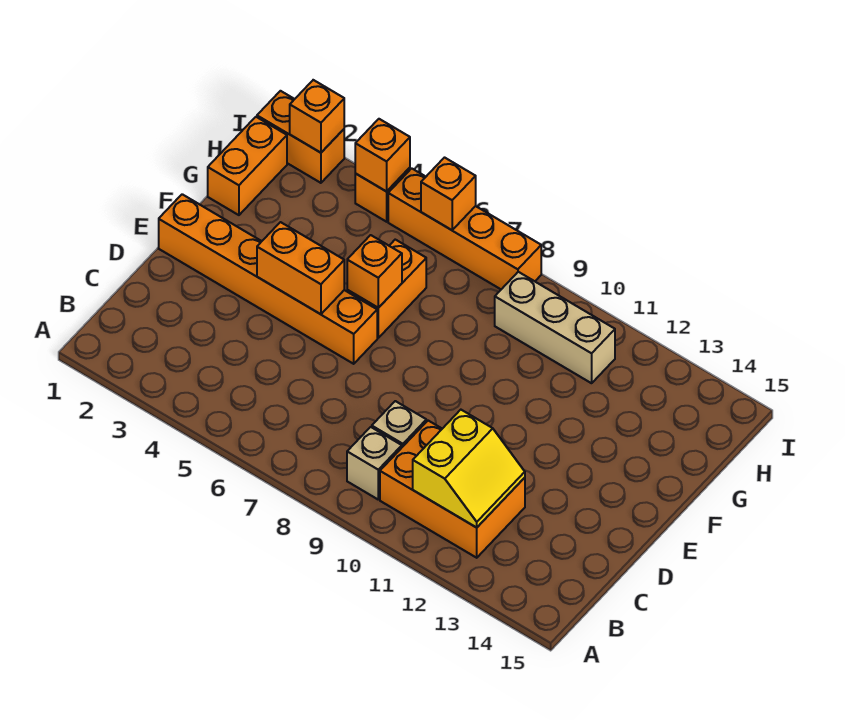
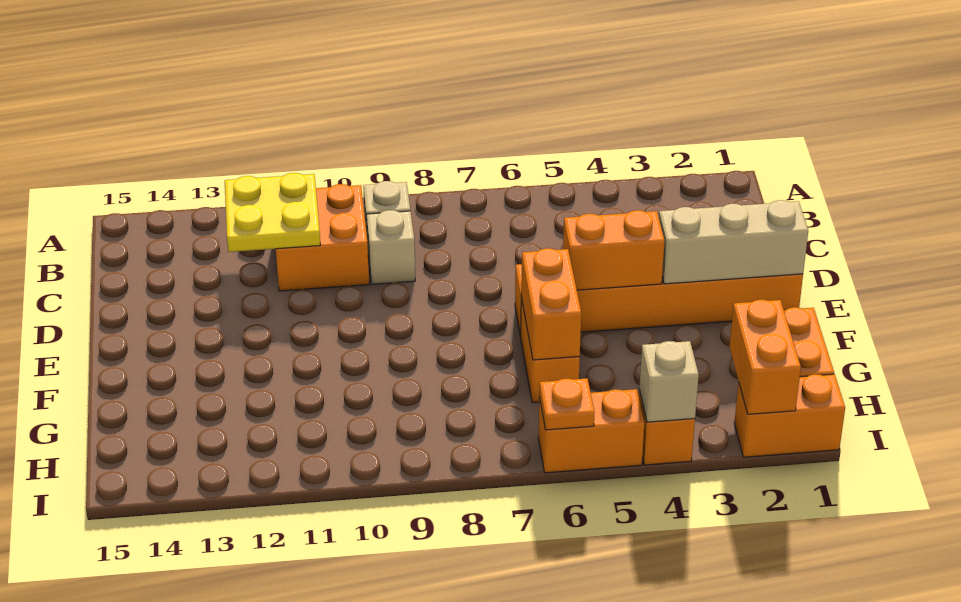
orange 2x3 brick [380,421,525,558] -> orange 2x2 brick [276,184,369,291]
yellow 2x2 slope [413,410,525,528] -> yellow 2x2 plate [225,173,320,252]
orange 1x1 brick [347,235,402,308] -> orange 1x2 brick [521,248,581,360]
tan 1x3 brick [495,272,615,383] -> tan 1x3 brick moved to [659,200,808,284]
orange 1x1 brick [290,80,344,153] -> orange 1x2 brick [729,300,801,414]
orange 1x1 brick [355,119,410,192] -> tan 1x1 brick [639,341,699,422]
orange 1x4 brick [388,168,541,289] -> orange 1x2 brick [538,389,645,473]
orange 1x1 brick [421,158,476,230] -> orange 1x1 plate [539,378,595,430]

